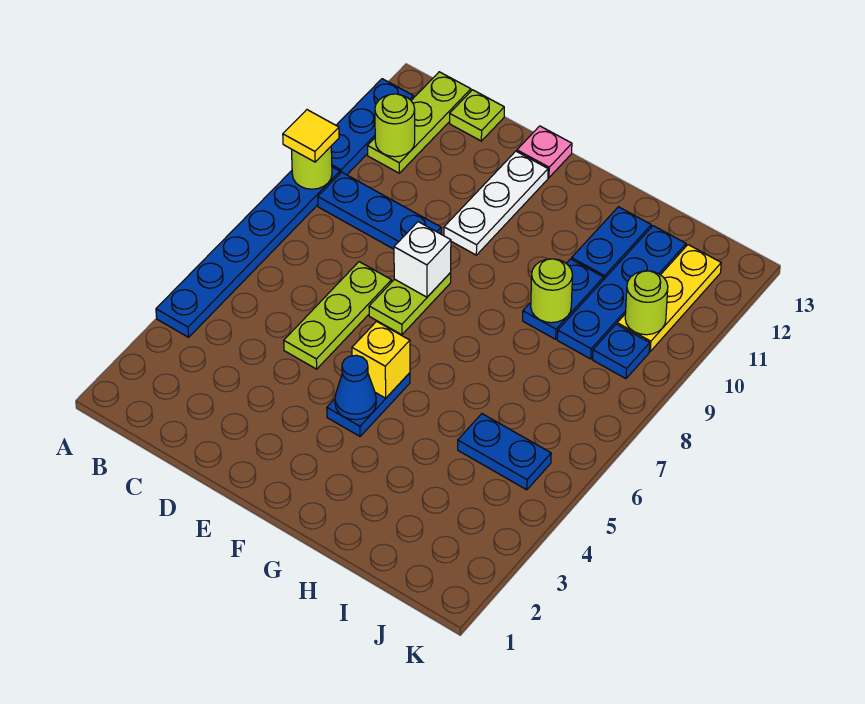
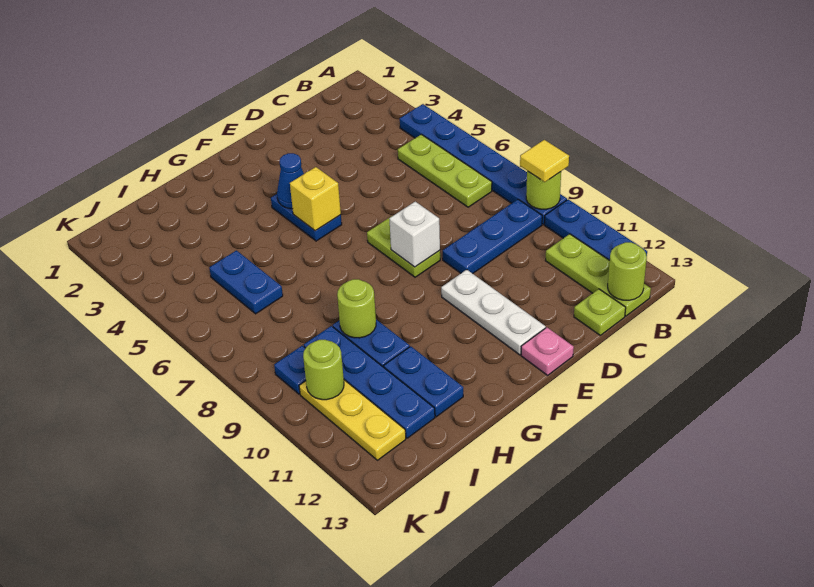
lime 1x1 round brick [375,94,415,157] -> lime 1x1 round brick moved to [608,242,647,300]
lime 1x3 plate [284,262,391,369] -> lime 1x3 plate moved to [398,134,492,207]
blue 1x2 plate [458,414,551,490] -> blue 1x2 plate turned to [209,250,283,314]

